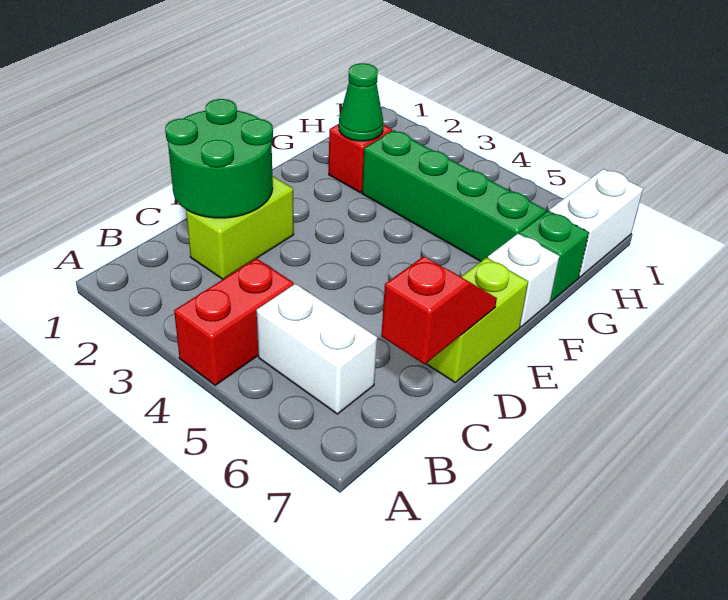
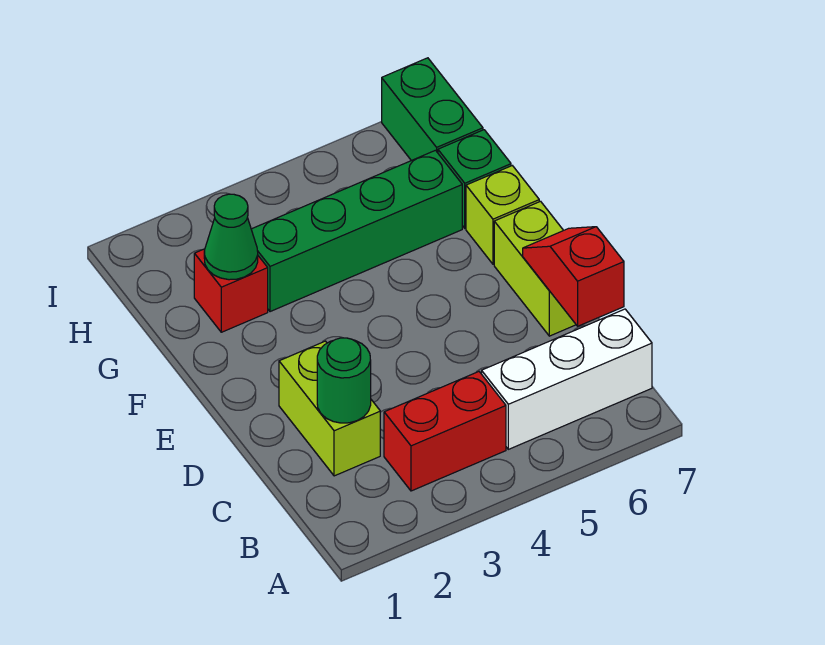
red 1x2 brick [174,258,293,385] -> red 1x2 brick turned to [384,372,506,491]
white 1x2 brick [257,284,377,414] -> white 1x3 brick [482,309,652,449]
green 2x2 round brick [165,99,273,218] -> green 1x1 round brick [317,338,371,423]
white 1x1 brick [488,234,560,327] -> lime 1x1 brick [466,166,539,264]
white 1x2 brick [549,169,643,277] -> green 1x2 brick [382,58,483,161]

